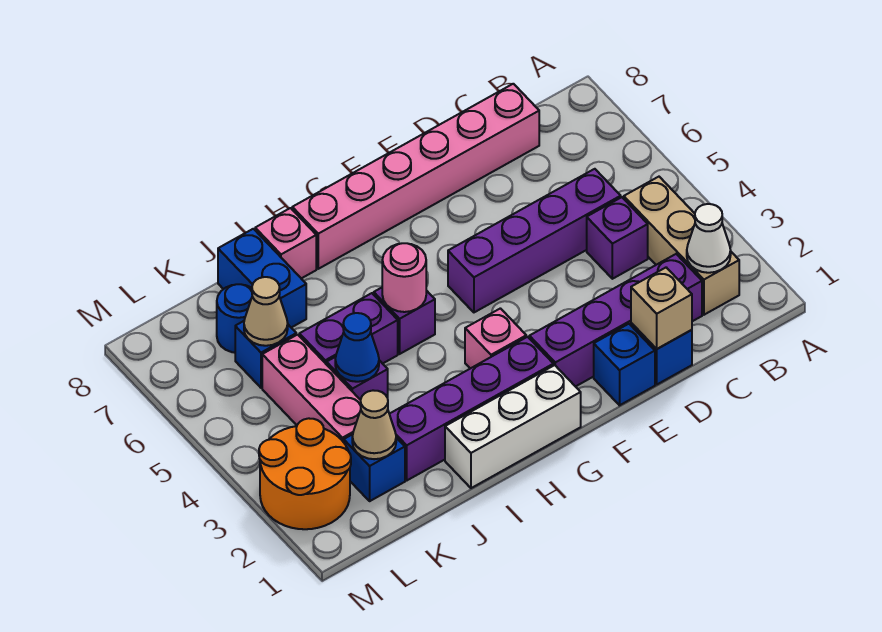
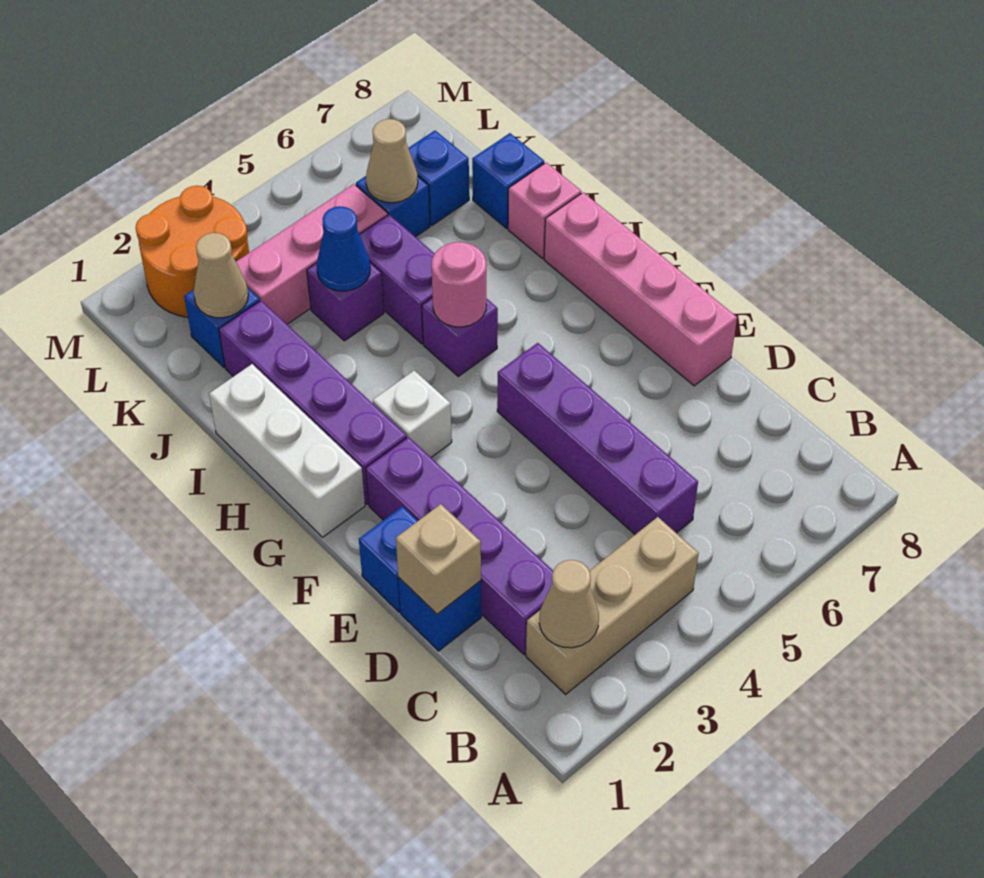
white 1x1 cone [687,204,731,273] -> tan 1x1 cone [539,560,599,648]
purple 1x1 brick [587,197,648,279] -> none
pink 1x6 brick [292,84,539,269] -> pink 1x4 brick [544,193,737,386]
pink 1x1 brick [465,308,526,369] -> white 1x1 brick [373,370,452,457]
blue 1x2 brick [218,229,306,328] -> blue 1x1 brick [472,133,544,228]
blue 1x1 round brick [217,284,252,353] -> blue 1x1 brick [408,131,469,225]

